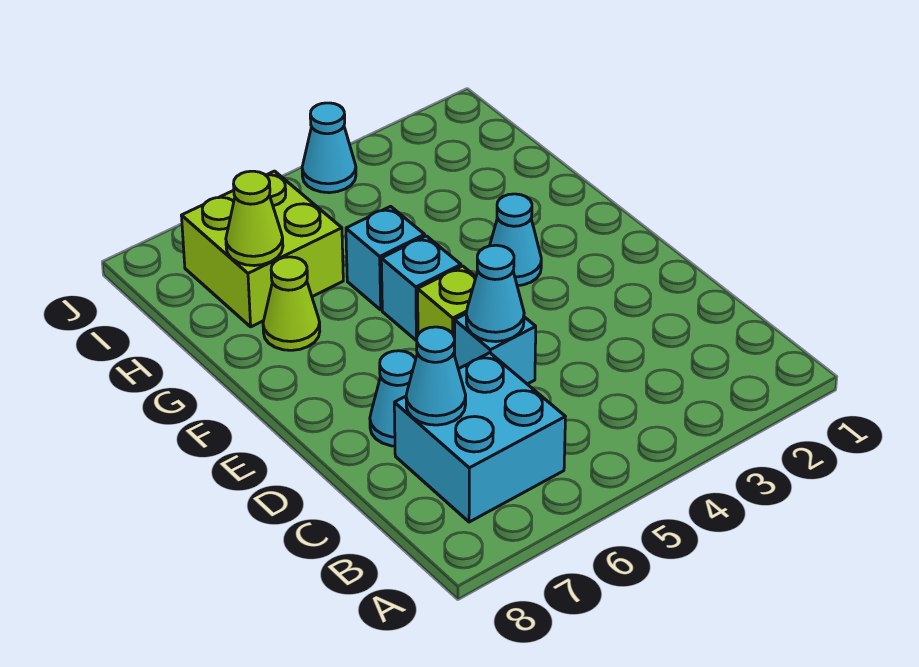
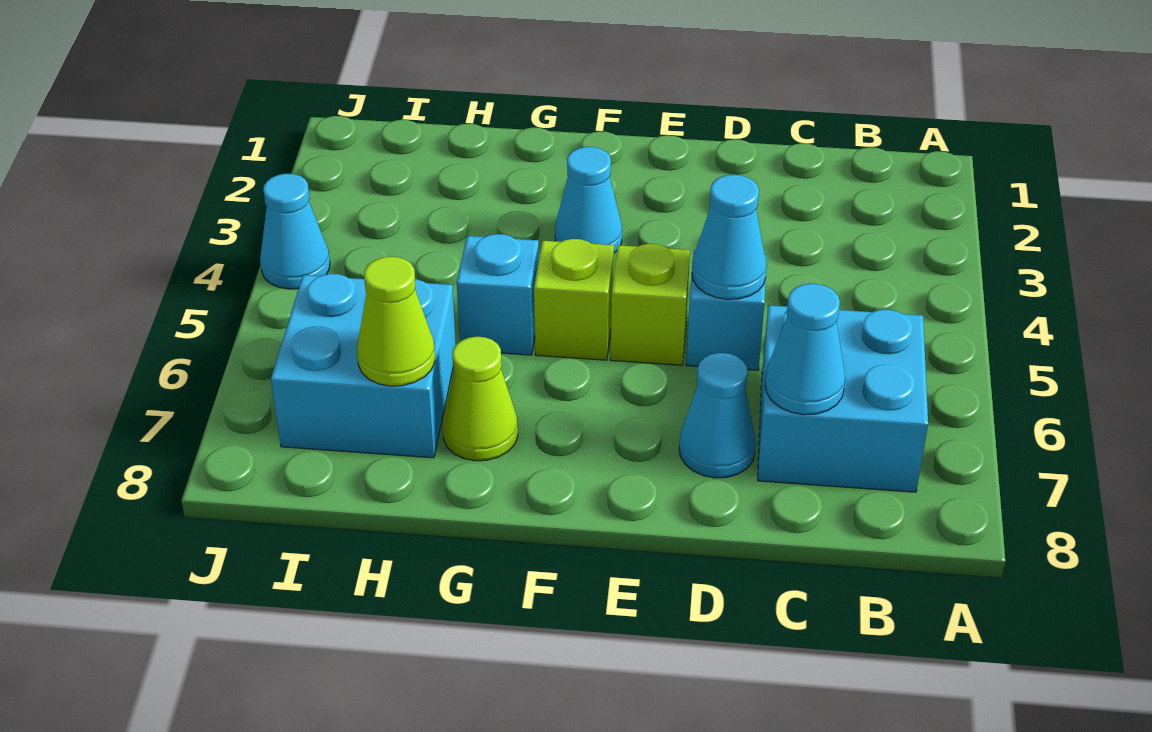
cyan 1x1 brick [381,236,461,340] -> lime 1x1 brick [534,239,614,360]
lime 2x2 brick [181,171,343,327] -> cyan 2x2 brick [271,274,456,458]

